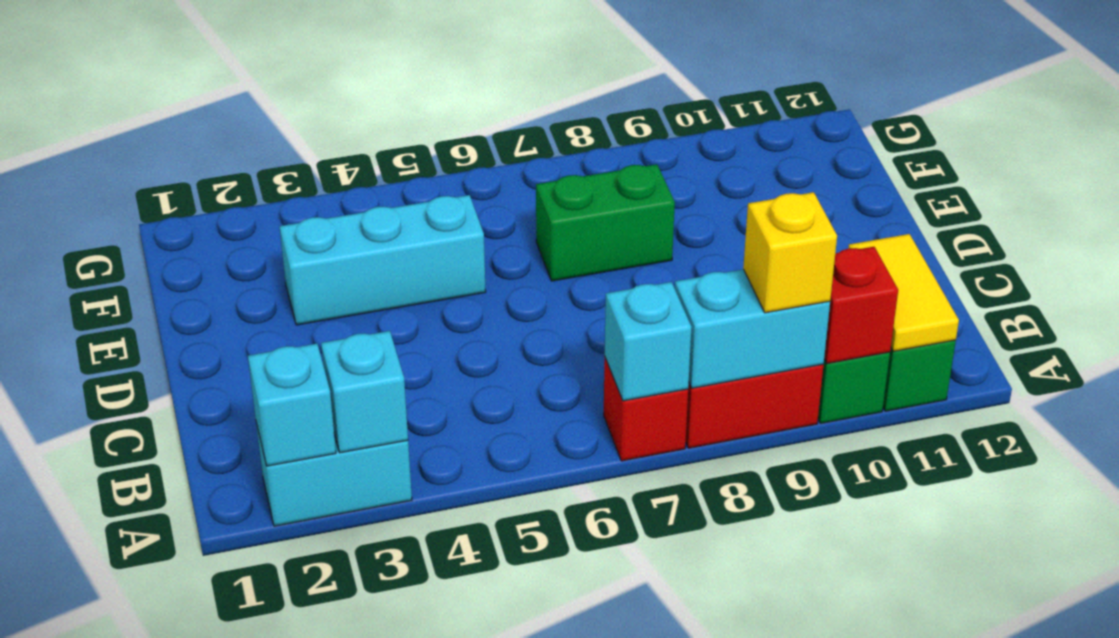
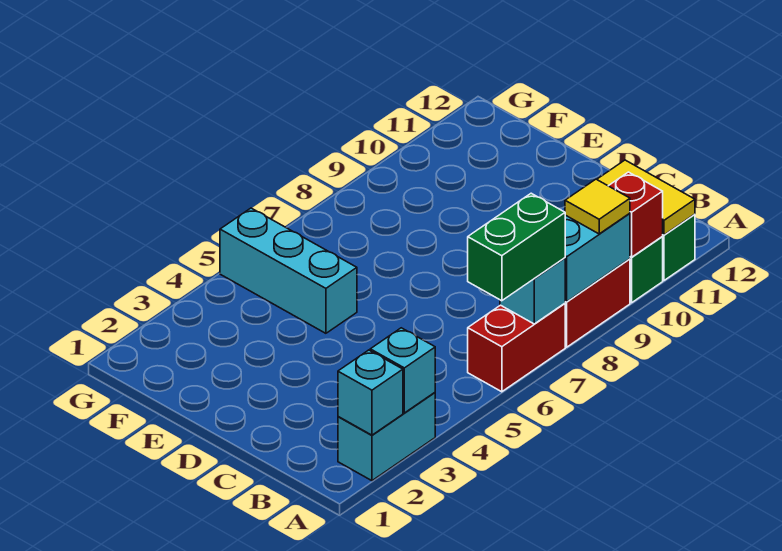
red 1x1 brick [604,358,688,461] -> red 1x2 brick [468,303,565,392]
yellow 1x1 brick [743,192,837,313] -> yellow 1x1 tile [565,179,630,234]
cyan 1x3 brick [279,195,486,325] -> cyan 1x3 brick turned to [220,208,357,333]
green 1x2 brick [536,164,675,281] -> green 1x2 brick moved to [468,193,565,301]

